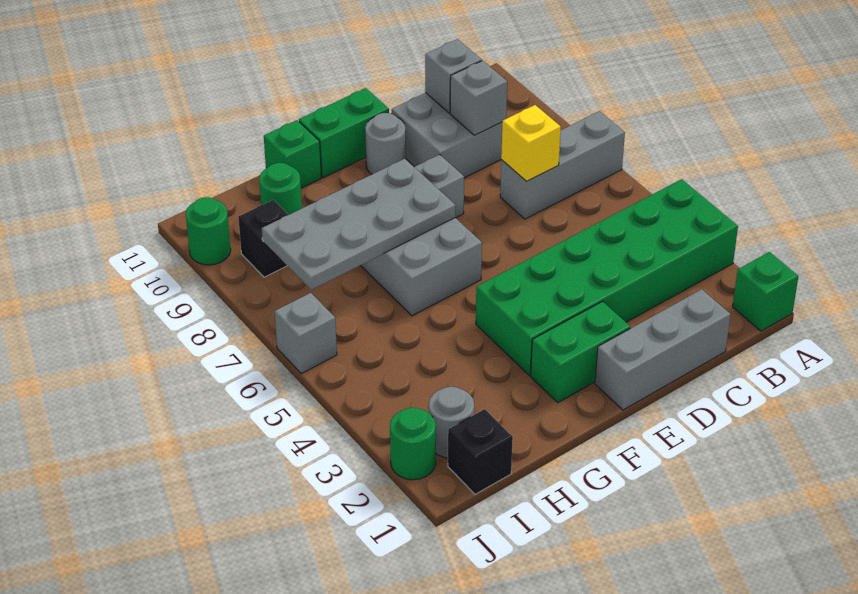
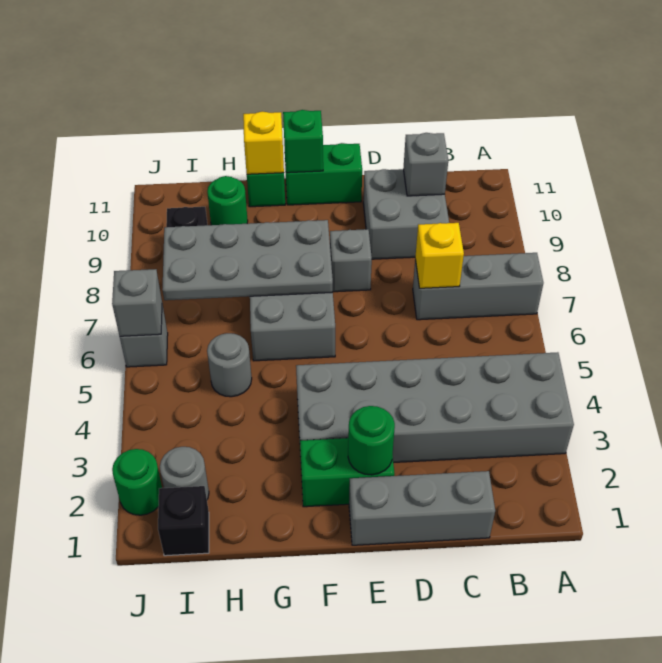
green 1x1 brick [733,252,798,331] -> green 1x1 brick moved to [283,110,323,173]
green 2x6 brick [476,179,738,375] -> grey 2x6 brick [296,352,574,463]
grey 1x1 brick [450,61,507,135] -> grey 1x1 brick moved to [112,269,162,336]
grey 1x1 round brick [365,113,406,174] -> grey 1x1 round brick moved to [207,333,252,397]
none -> yellow 1x1 brick [243,112,284,174]
green 1x1 round brick [186,197,231,265] -> green 1x1 round brick moved to [348,406,395,475]

